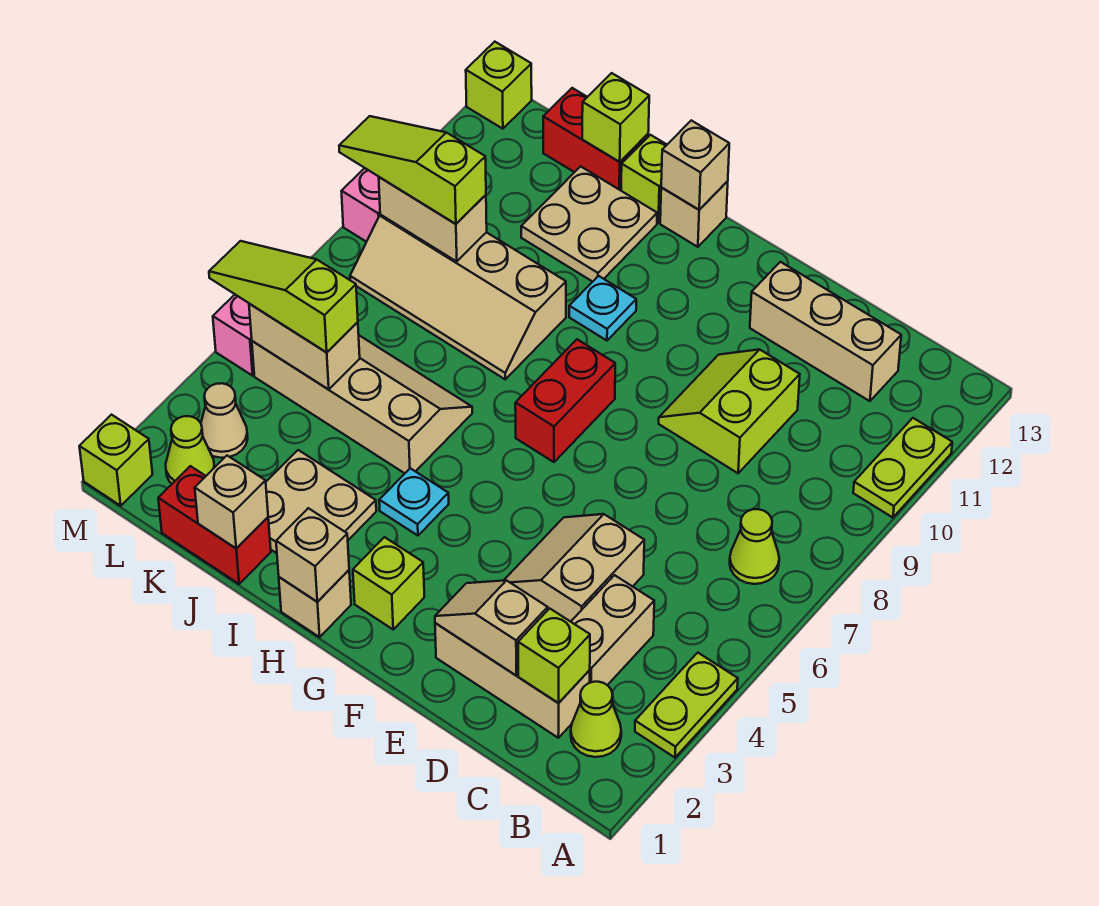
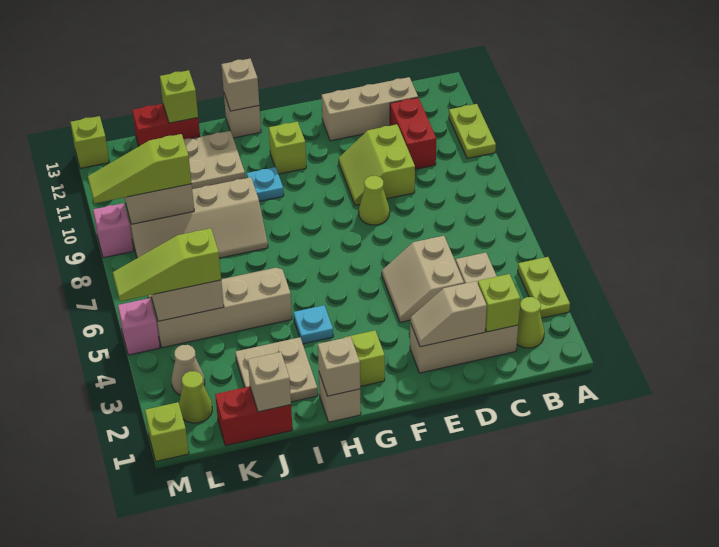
lime 1x1 cone [730,509,779,584] -> lime 1x1 cone moved to [359,176,389,225]
red 1x2 brick [515,339,615,462] -> red 1x2 brick moved to [390,98,436,169]
lime 1x1 brick [621,135,667,223] -> lime 1x1 brick moved to [269,122,306,174]

